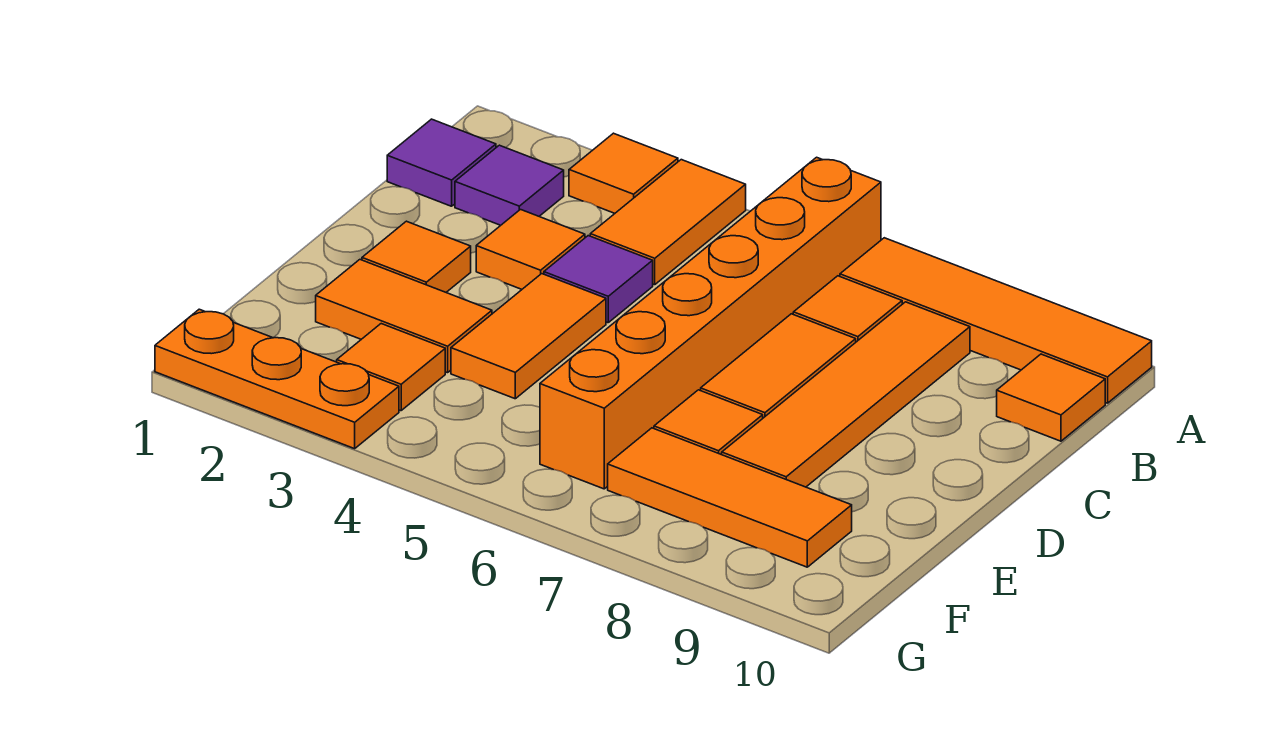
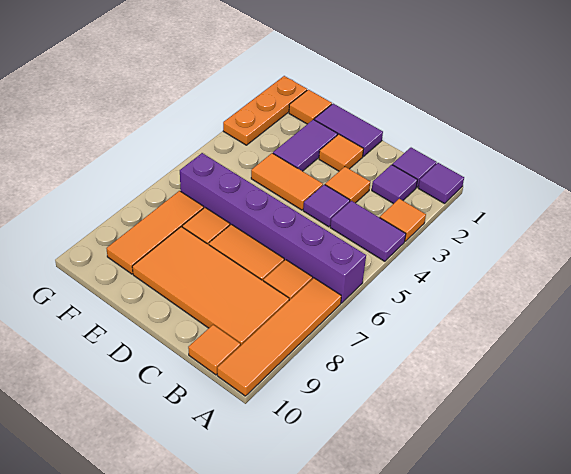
none -> purple 1x1 tile [418,163,464,204]
orange 1x2 tile [590,160,746,285] -> purple 1x2 tile [330,201,406,261]
orange 1x6 brick [540,157,881,489] -> purple 1x6 brick [180,153,366,303]
orange 1x4 tile [722,302,970,487] -> orange 2x4 tile [132,227,289,346]
none -> purple 1x2 tile [314,104,383,157]
orange 1x2 tile [316,260,492,373] -> purple 1x2 tile [273,120,337,171]
orange 1x1 tile [337,324,445,411] -> orange 1x1 tile moved to [289,90,332,124]

